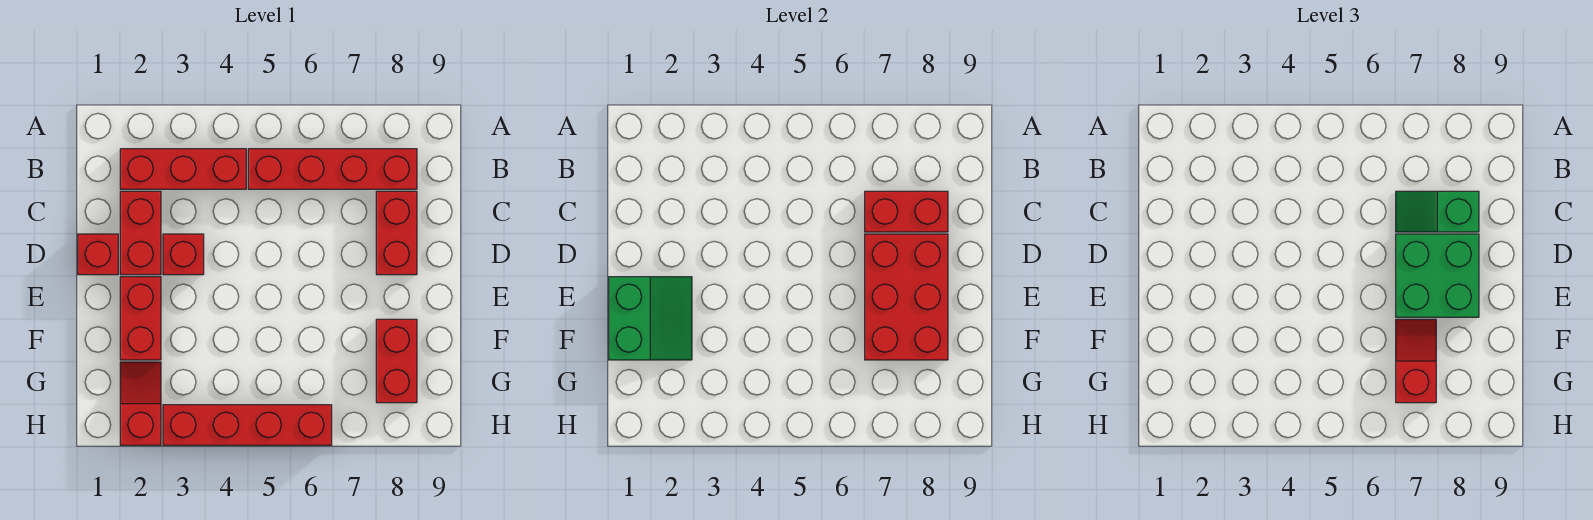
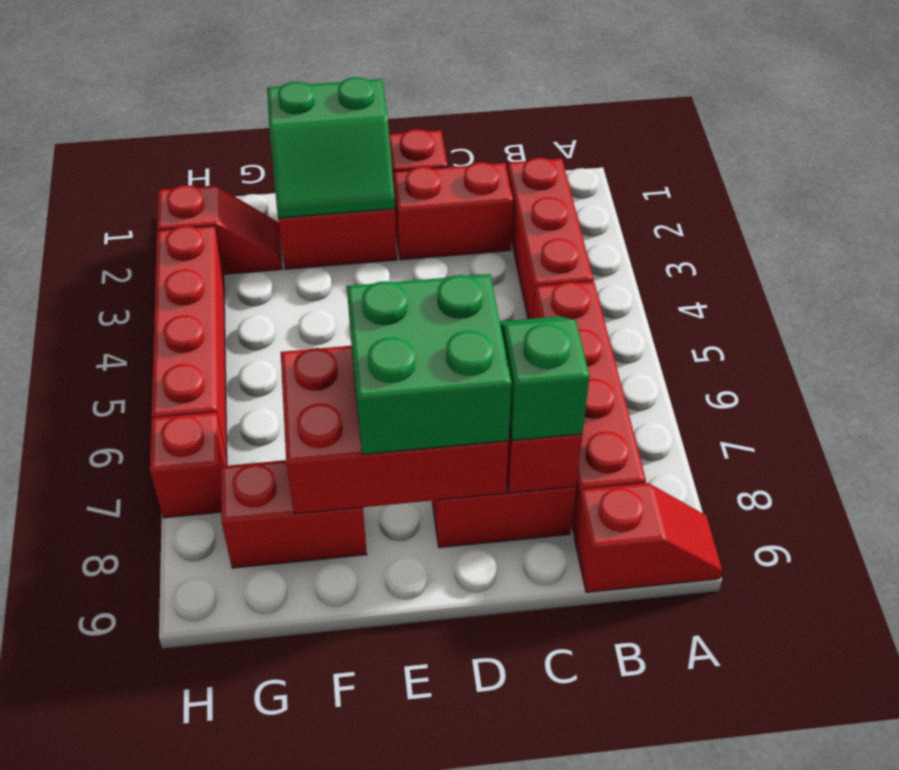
red 1x1 brick [163,234,204,275] -> red 1x1 brick moved to [150,412,227,518]
red 1x2 slope [1396,319,1436,403] -> red 1x2 slope moved to [574,483,722,592]

